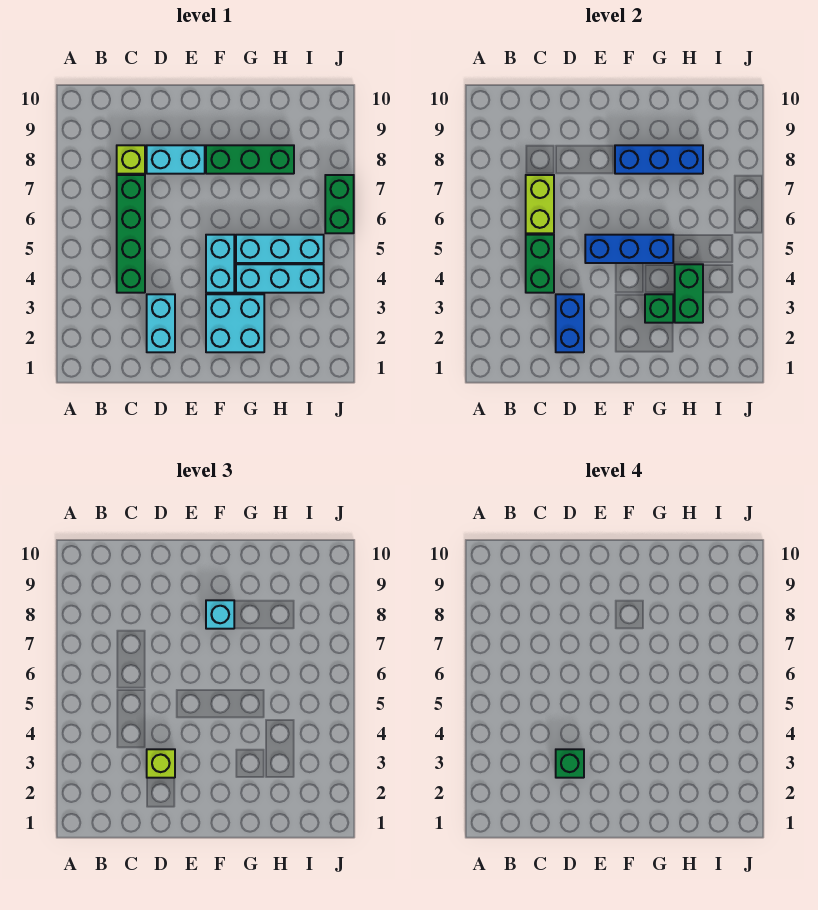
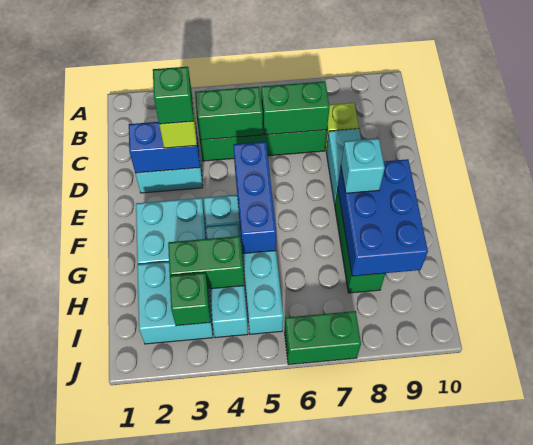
lime 1x2 brick [526,175,554,233] -> green 1x2 brick [261,81,330,135]
blue 1x3 brick [615,145,703,174] -> blue 2x3 brick [338,159,428,276]
green 1x1 brick [645,294,673,323] -> green 1x1 brick moved to [170,273,210,326]
none -> cyan 2x2 brick [137,262,213,344]

